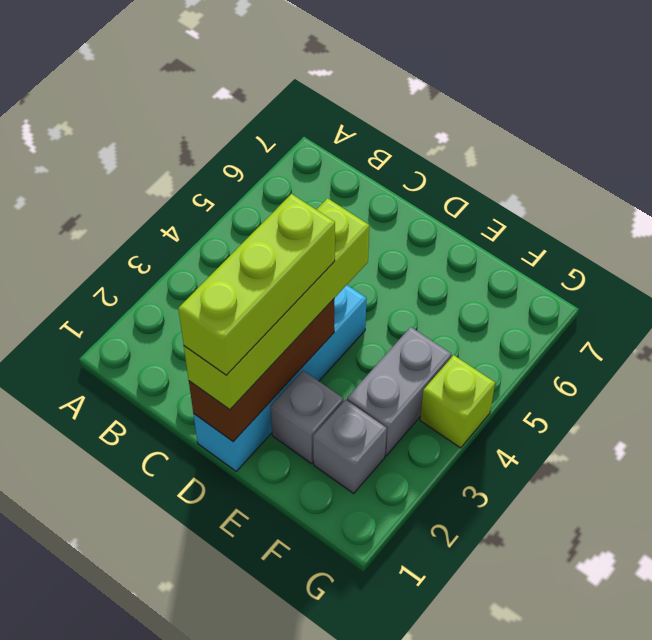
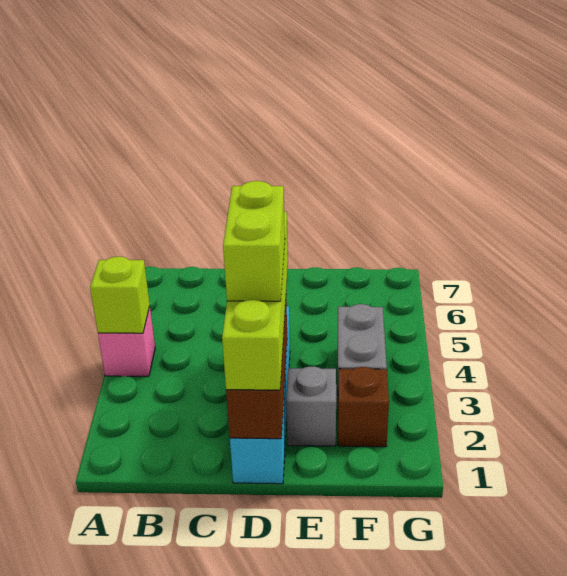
none -> pink 1x1 brick [98,307,155,376]
lime 1x3 brick [178,194,335,375] -> lime 1x2 brick [223,181,285,301]
grey 1x1 brick [313,400,387,493] -> brown 1x1 brick [338,367,389,447]
lime 1x1 brick [420,355,495,448] -> lime 1x1 brick moved to [90,257,150,333]

